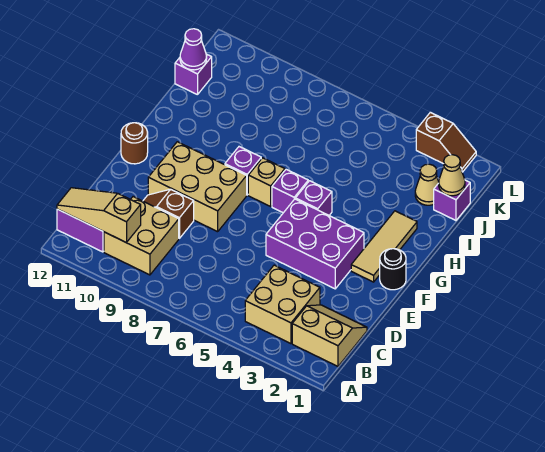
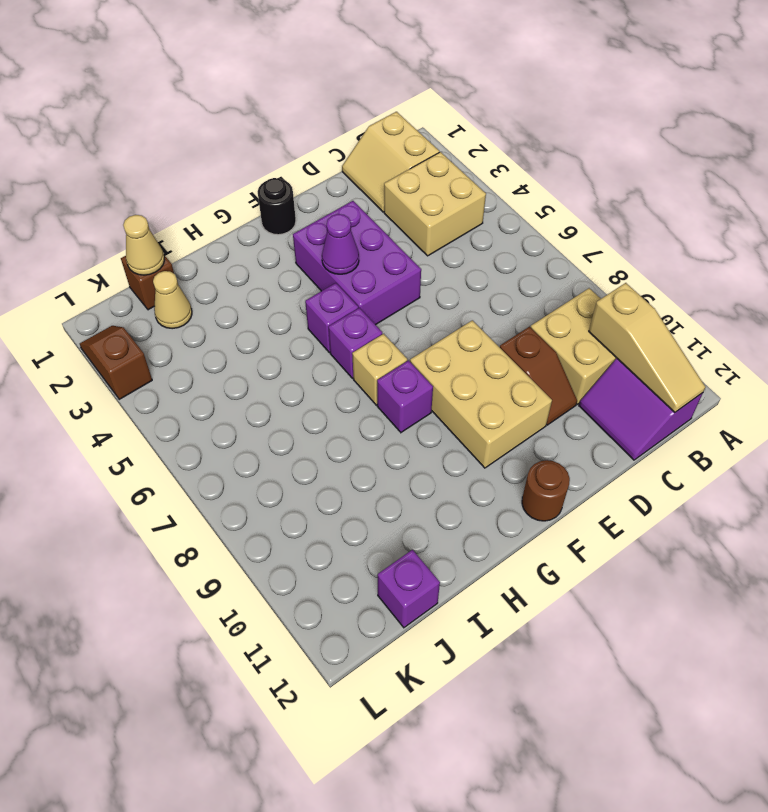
tan 1x3 tile [351,211,417,282] -> none
purple 1x1 brick [434,180,470,220] -> brown 1x1 brick [121,255,174,310]
purple 1x1 cone [180,29,207,70] -> purple 1x1 cone moved to [322,214,359,274]

